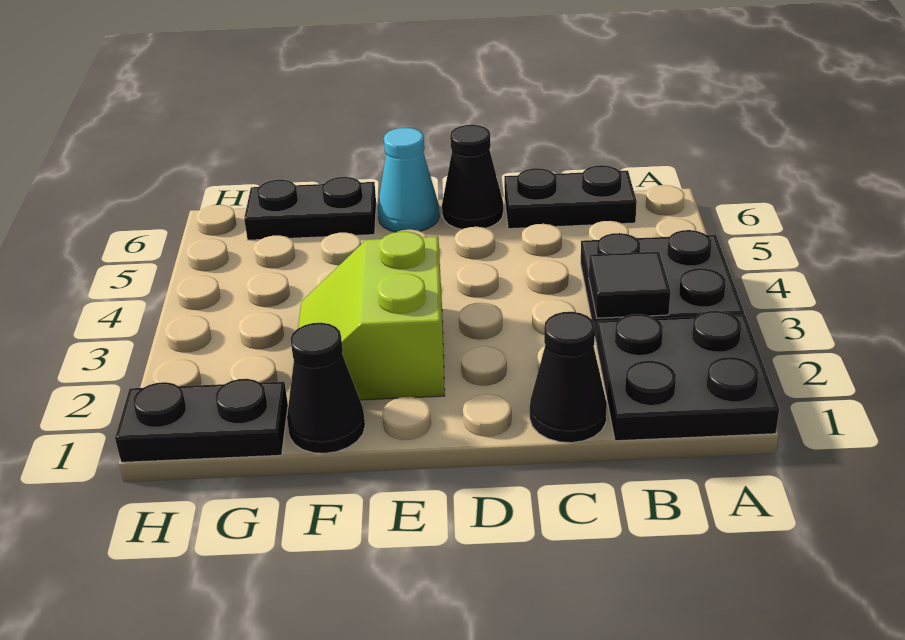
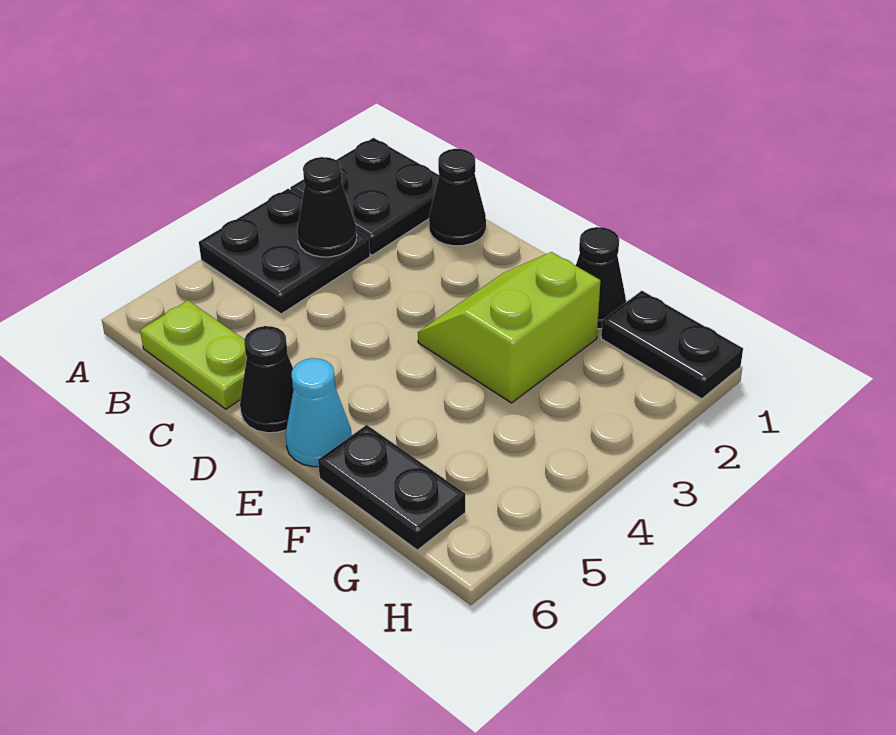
black 1x1 tile [589,252,671,318] -> black 1x1 cone [297,157,357,257]
black 1x2 plate [504,165,637,229] -> lime 1x2 plate [140,300,247,409]
lime 2x2 slope [290,231,445,400] -> lime 2x2 slope turned to [418,252,600,403]

